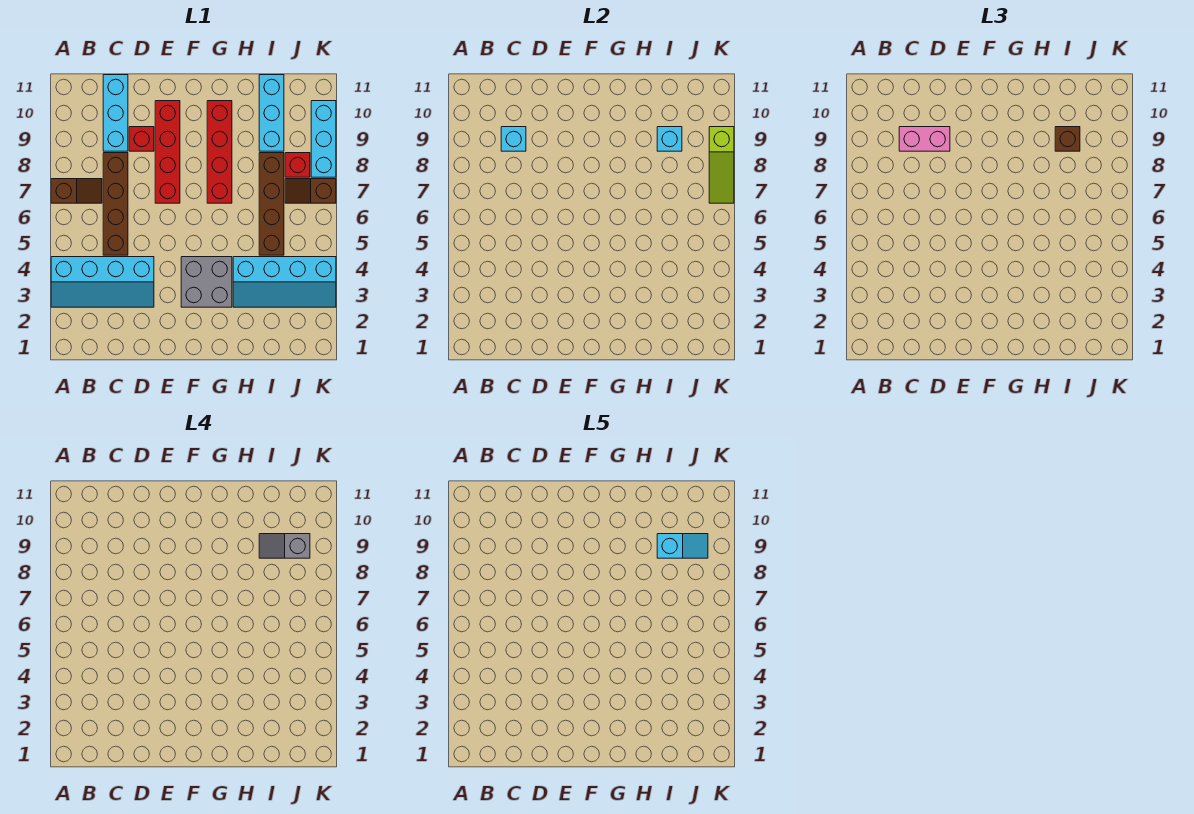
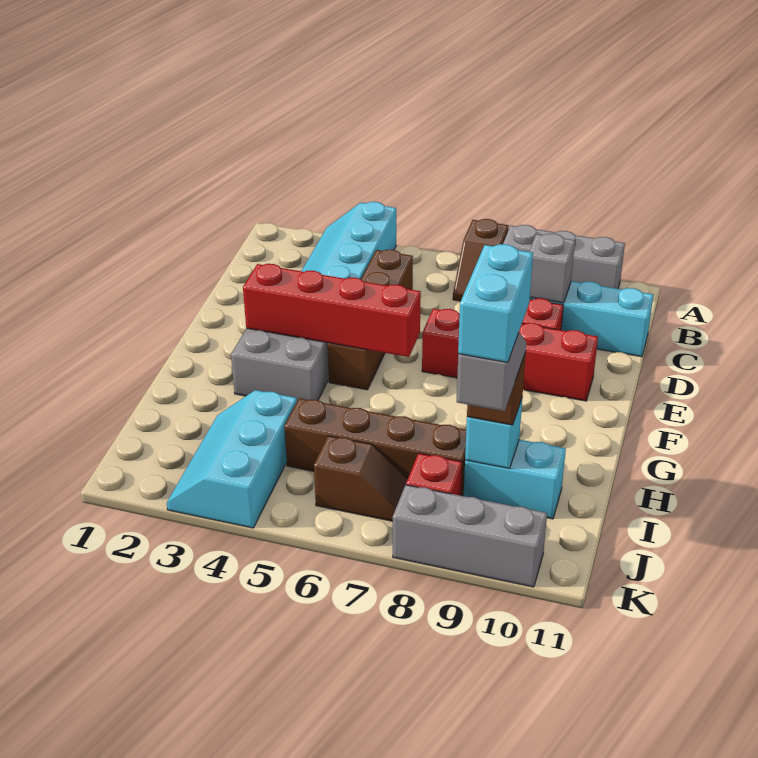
none -> grey 1x3 brick [503,225,625,289]
brown 1x4 brick [103,153,128,255] -> brown 1x4 brick turned to [328,250,413,390]
cyan 1x1 brick [501,127,526,151] -> grey 1x1 brick [529,234,575,303]
pink 1x2 brick [899,127,950,151] -> none
red 1x4 brick [207,101,232,203] -> red 1x4 brick moved to [243,264,421,357]
cyan 2x4 slope [233,257,336,307] -> cyan 2x3 slope [167,390,297,528]
cyan 1x3 brick [259,75,284,151] -> cyan 1x2 brick [464,440,566,519]
cyan 1x2 slope [657,534,708,558] -> cyan 1x2 brick [458,244,533,362]
brown 1x2 slope [285,179,336,203] -> brown 1x2 slope turned to [314,436,408,521]
lime 1x3 slope [709,127,734,203] -> none
cyan 1x3 brick [311,101,336,177] -> grey 1x3 brick [393,485,547,587]

